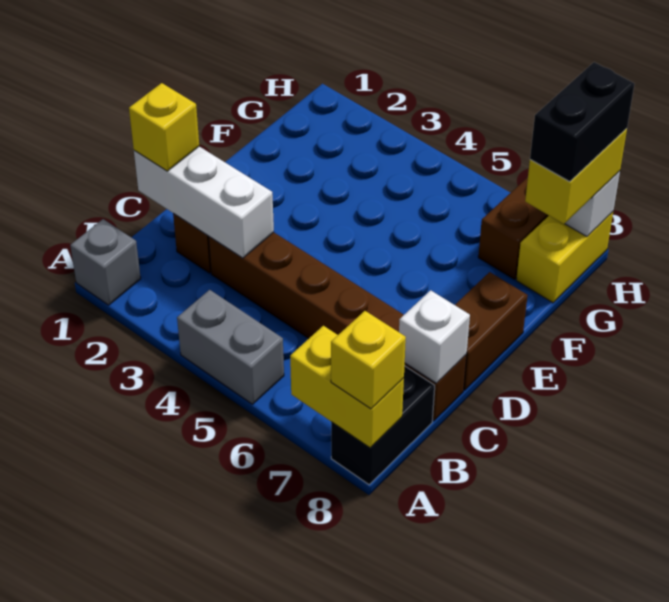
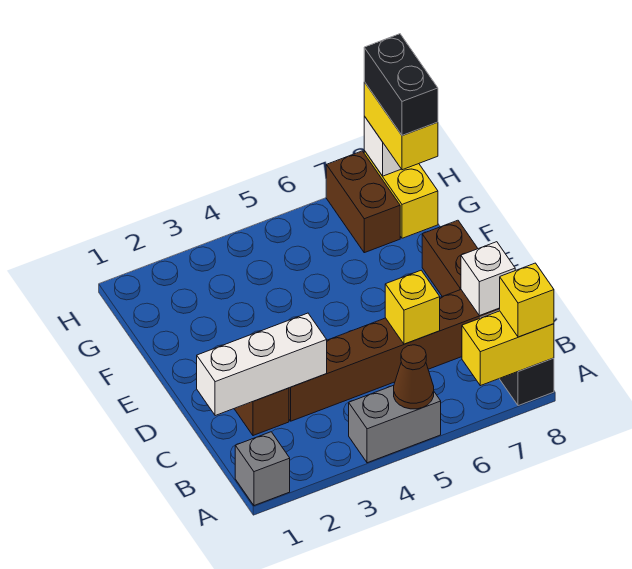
none -> brown 1x1 cone [394,345,434,409]
yellow 1x1 brick [129,83,199,171] -> yellow 1x1 brick moved to [385,270,440,344]

